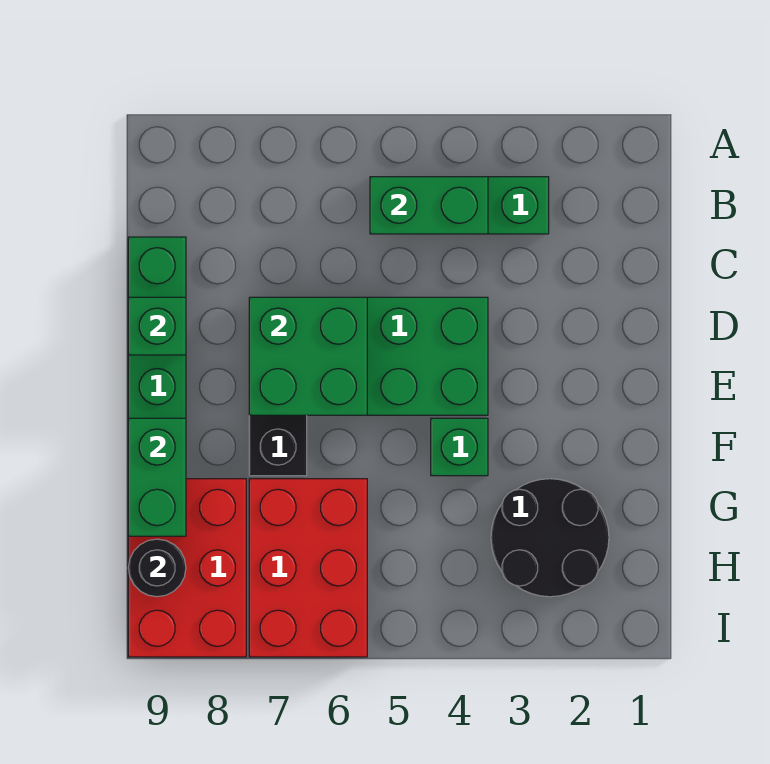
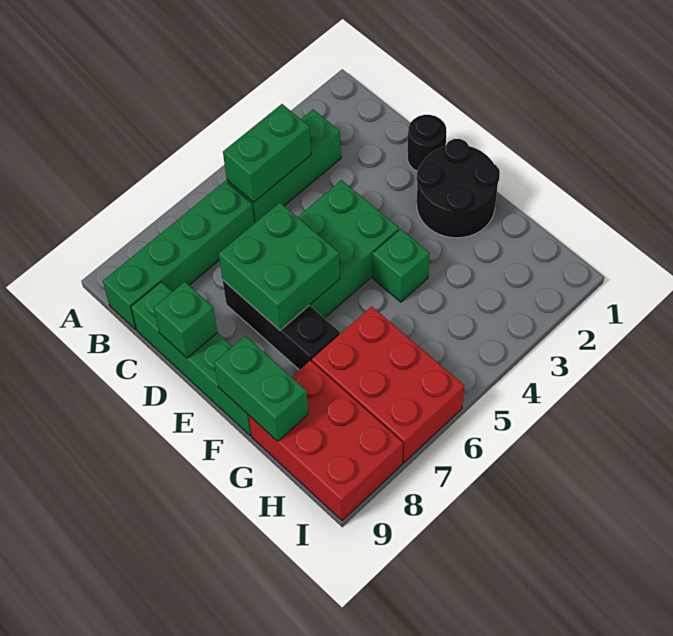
none -> green 1x4 brick [103,181,254,330]
black 2x2 round brick [491,479,609,597] -> black 2x2 round brick moved to [417,139,500,238]
black 1x1 round brick [128,539,186,597] -> black 1x1 round brick moved to [407,115,447,171]

